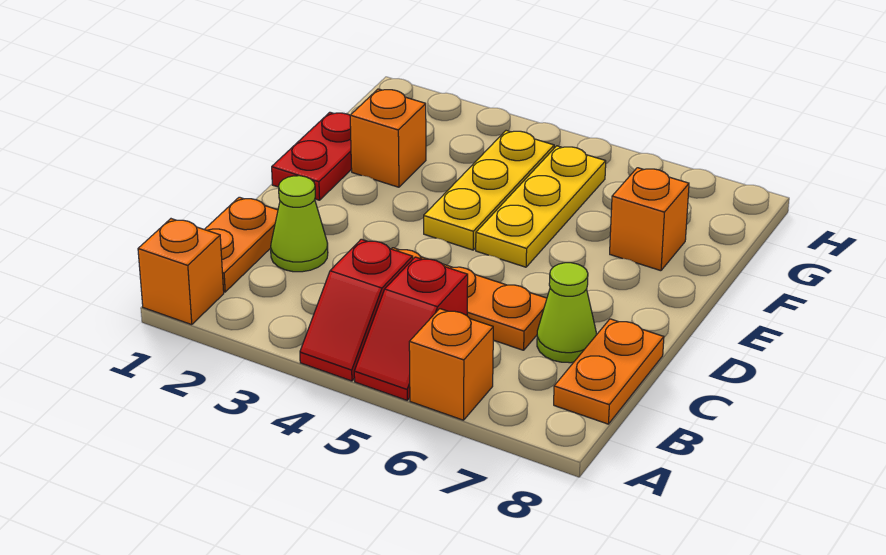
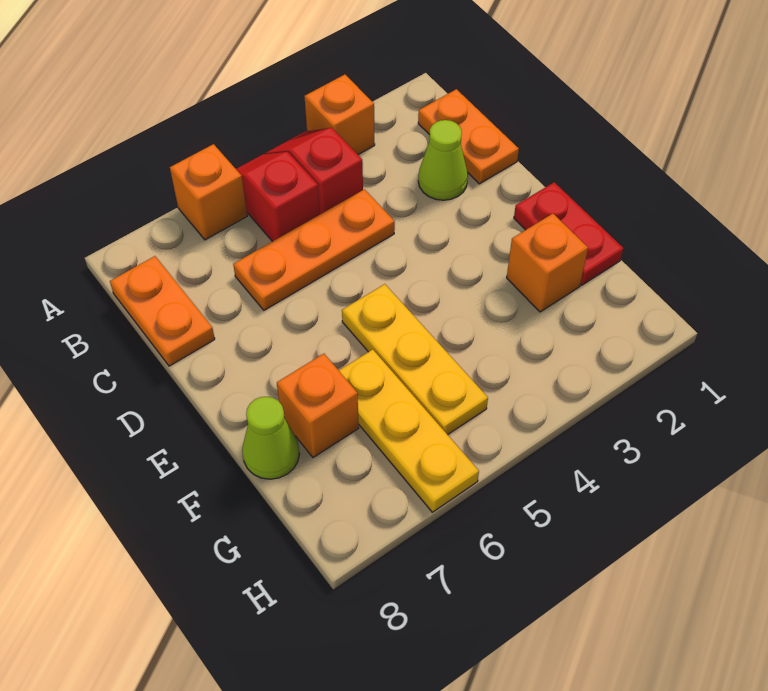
orange 1x1 brick [138,219,224,325] -> orange 1x1 brick moved to [304,75,375,155]
lime 1x1 cone [537,263,596,363] -> lime 1x1 cone moved to [242,397,300,479]
yellow 1x3 plate [424,130,554,250] -> yellow 1x3 plate moved to [339,350,479,512]

